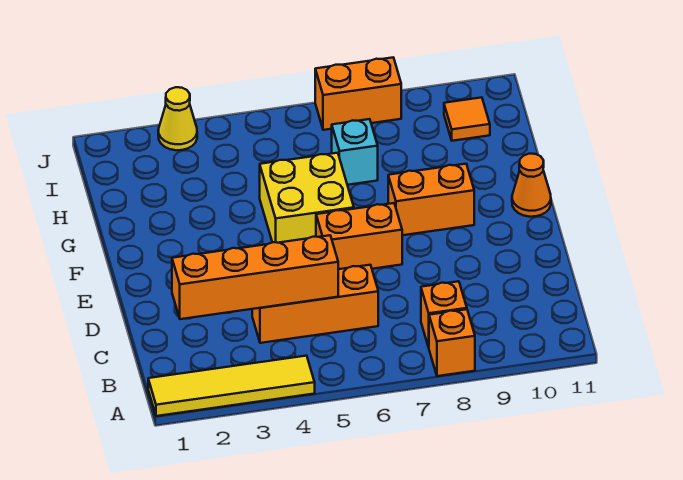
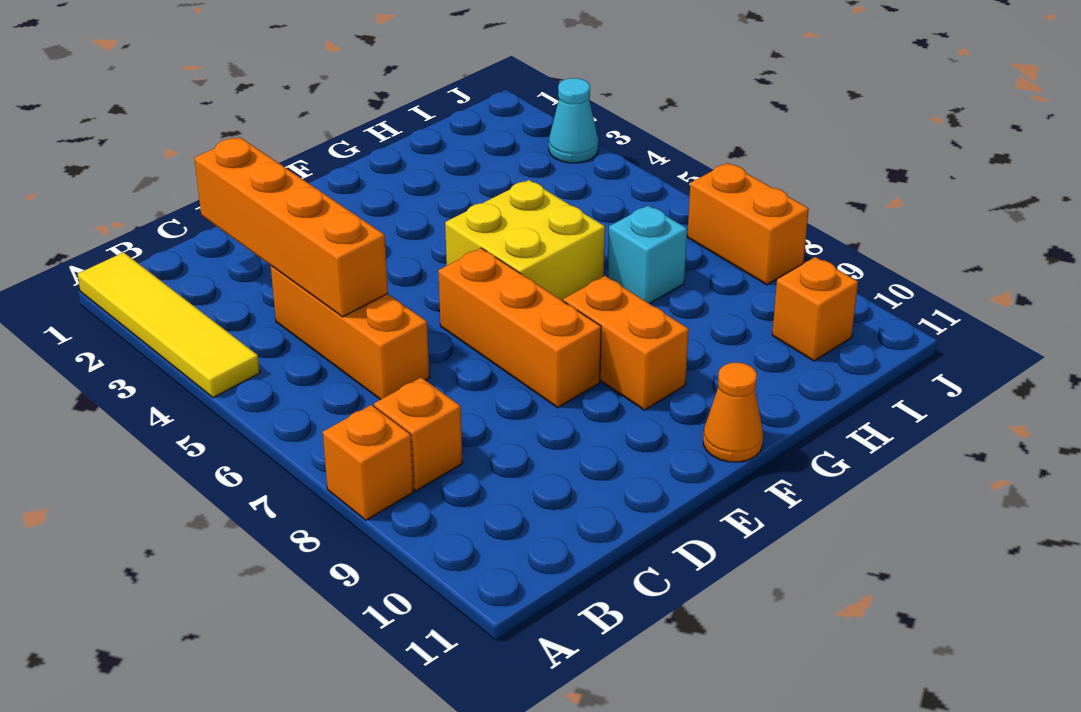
orange 1x2 brick [316,203,402,269] -> orange 1x3 brick [438,248,601,408]
orange 1x1 tile [444,97,490,141] -> orange 1x1 brick [772,257,858,361]
yellow 1x1 cone [158,87,197,150] -> cyan 1x1 cone [549,78,598,163]

